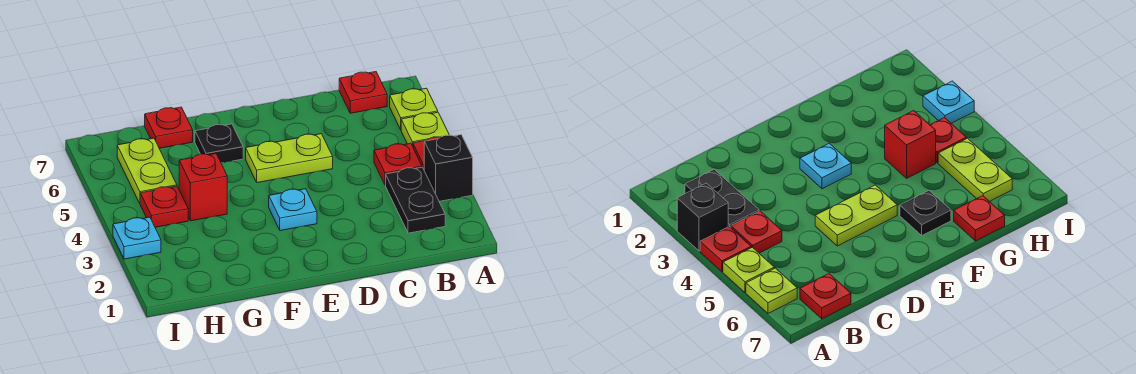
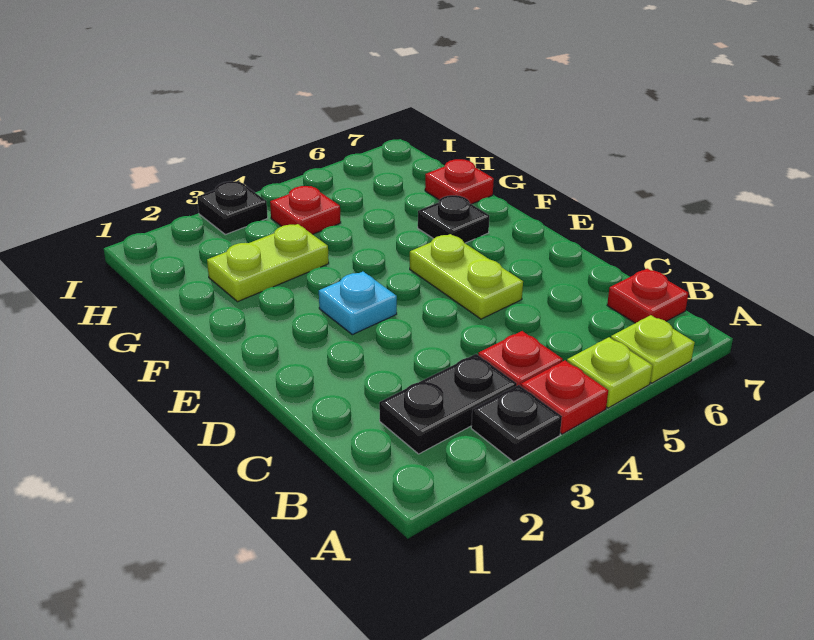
black 1x1 brick [424,135,473,201] -> black 1x1 plate [471,385,562,462]
red 1x1 brick [179,154,227,221] -> none
lime 1x2 plate [117,138,177,203] -> lime 1x2 plate moved to [207,224,329,302]
cyan 1x1 plate [113,217,161,259] -> black 1x1 plate [197,181,268,234]

